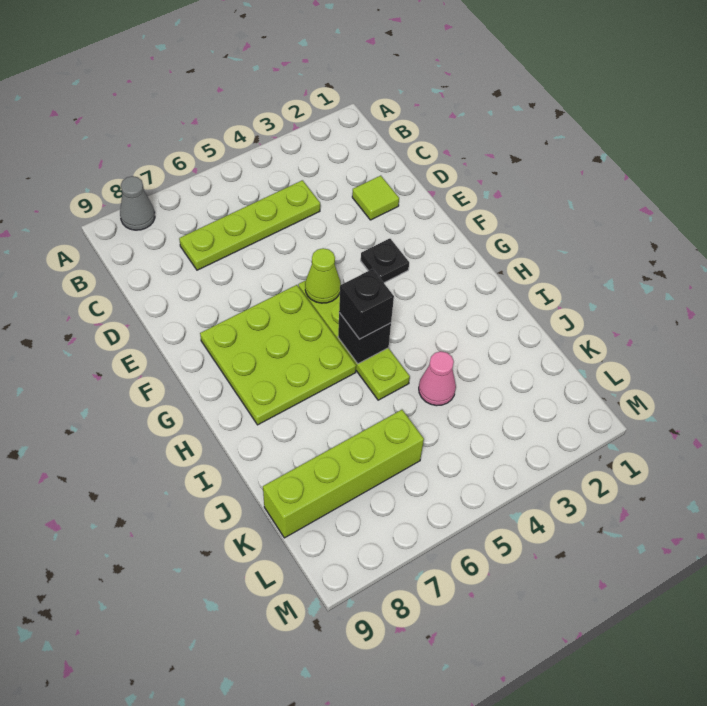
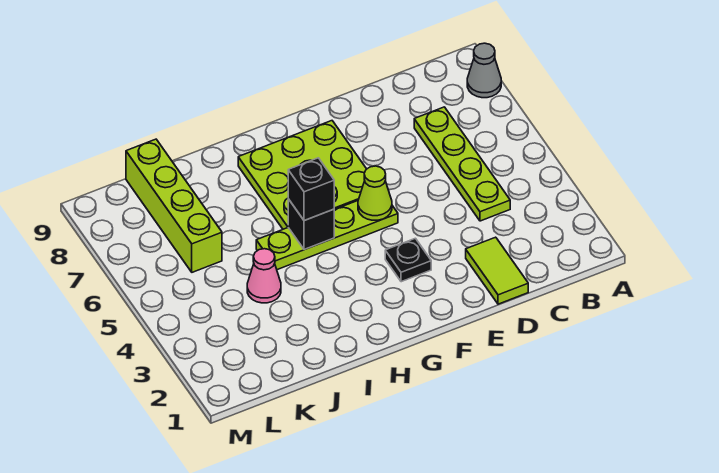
lime 1x1 tile [352,176,399,220] -> lime 1x2 tile [466,237,528,304]

